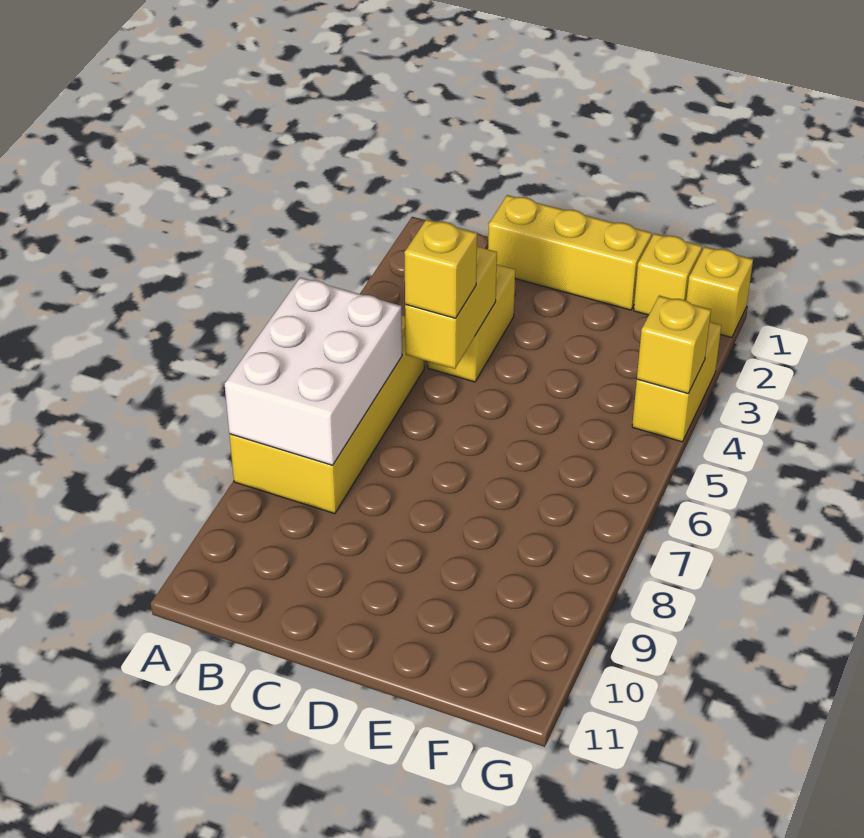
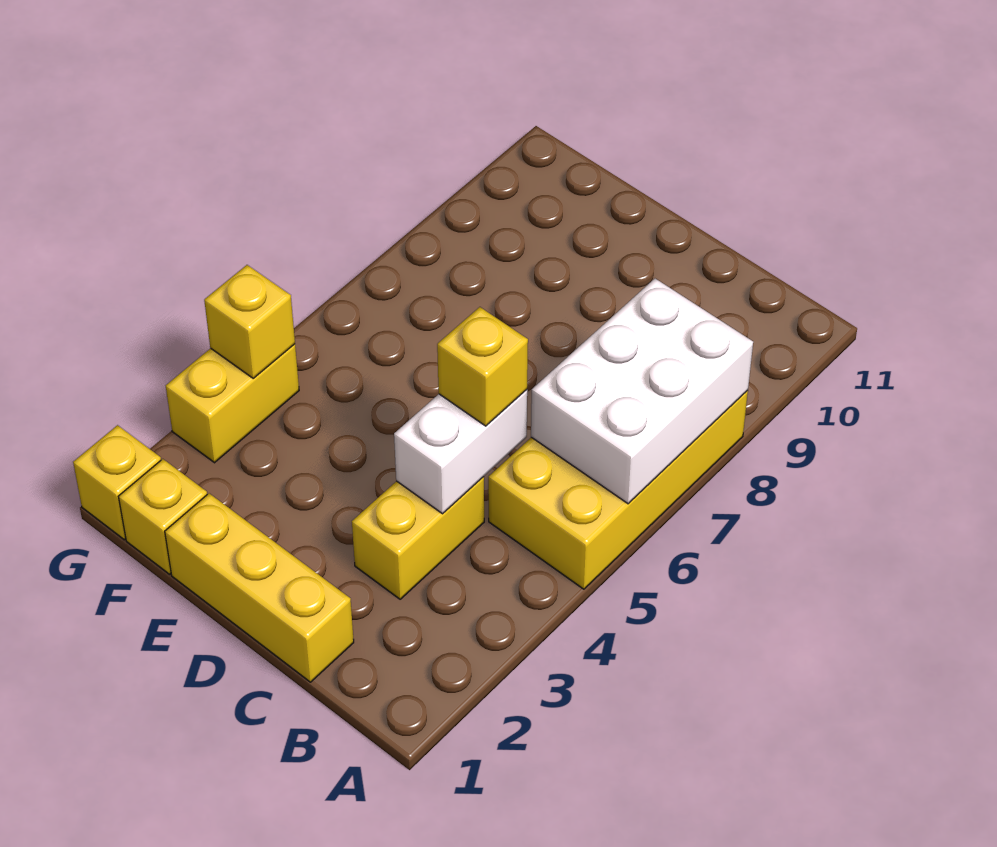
yellow 1x2 brick [405,247,497,369] -> white 1x2 brick [394,390,527,514]

